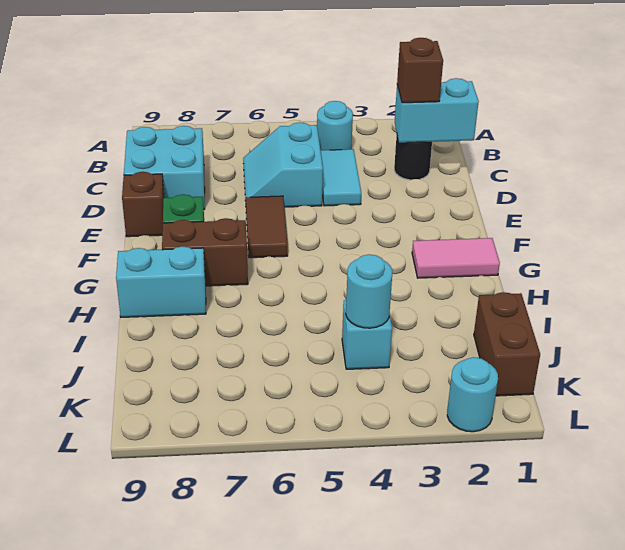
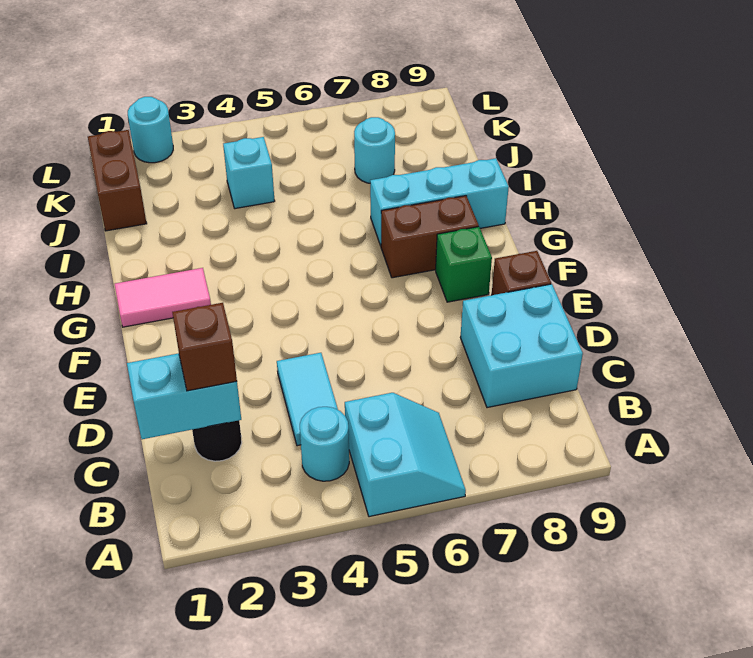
cyan 2x2 slope [243,122,323,207] -> cyan 2x2 slope moved to [345,393,466,517]
brown 1x2 tile [246,196,288,258] -> none
cyan 1x2 brick [116,246,206,317] -> cyan 1x3 brick [370,158,509,246]
cyan 1x1 round brick [346,254,393,328] -> cyan 1x1 round brick moved to [354,117,395,183]

